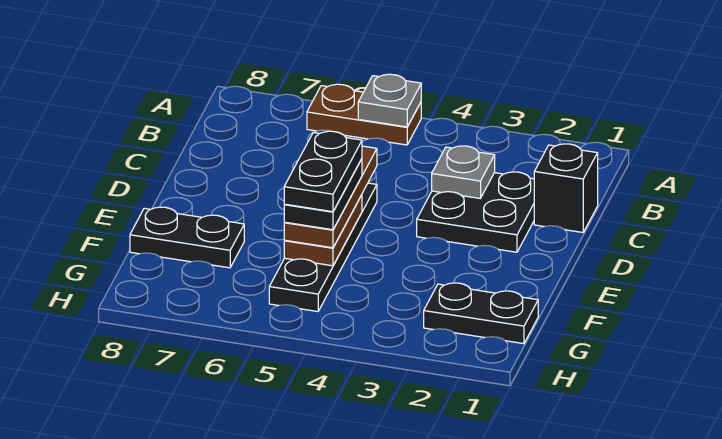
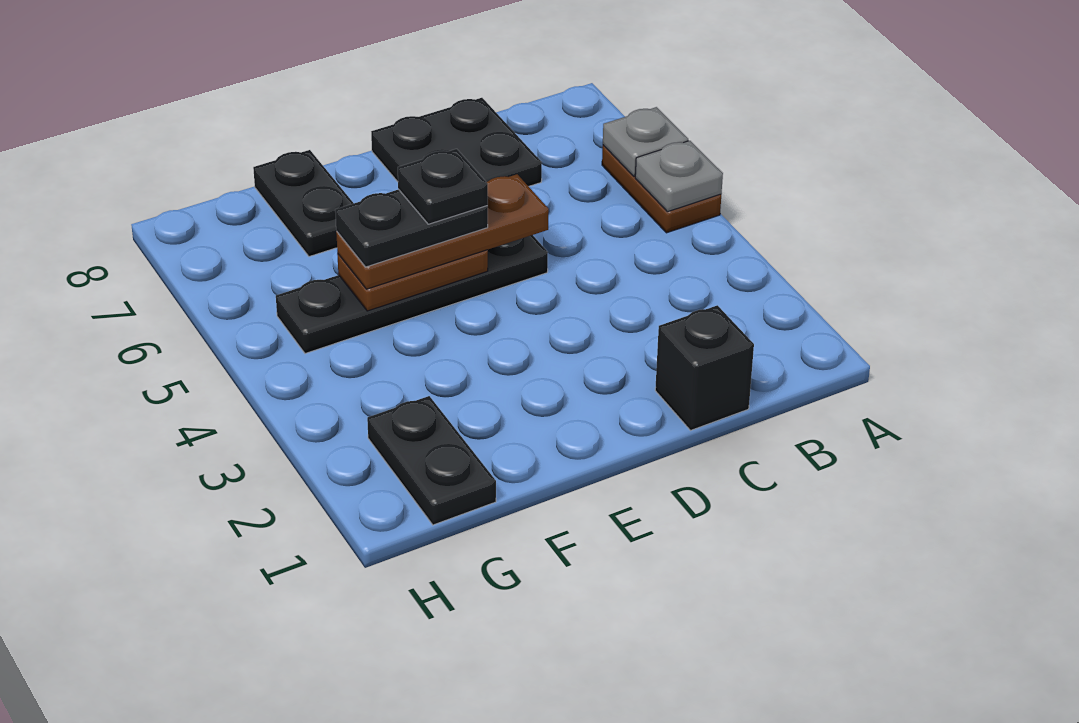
black 2x2 plate [417,172,534,252] -> black 2x2 plate moved to [371,98,542,186]
grey 1x1 plate [432,146,495,198] -> grey 1x1 plate moved to [603,107,688,176]
black 1x2 plate [284,131,362,212] -> black 1x1 plate [398,149,488,224]

